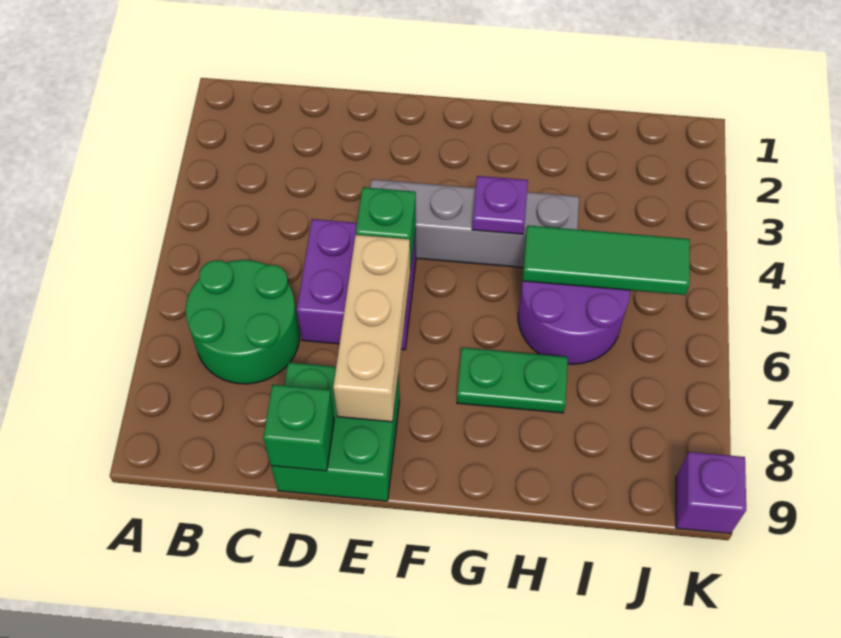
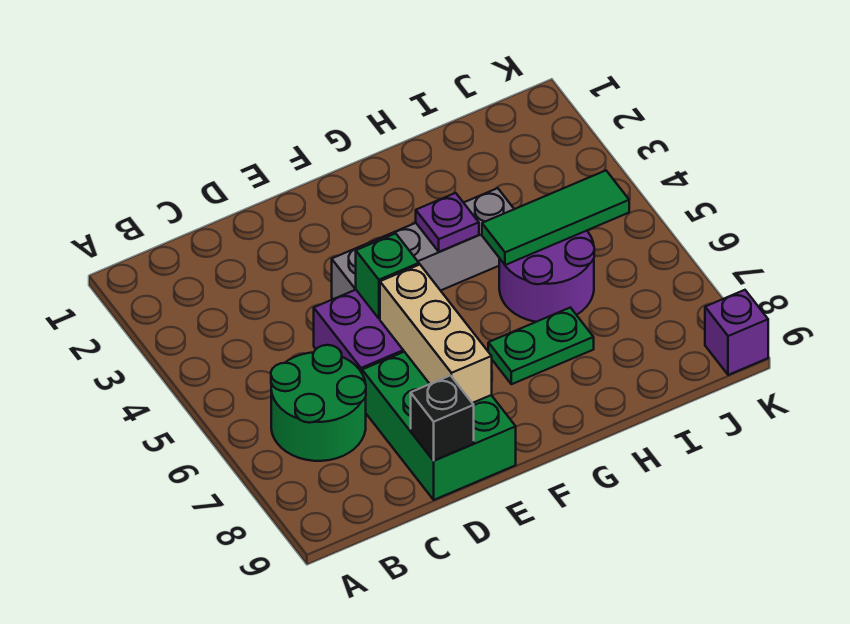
green 2x2 brick [271,363,399,501] -> green 2x3 brick [362,352,516,500]
green 1x1 brick [263,385,334,471] -> black 1x1 brick [411,376,474,461]

